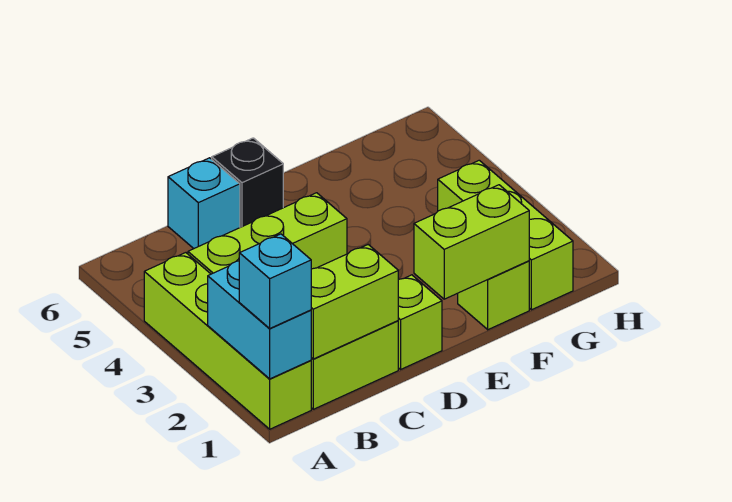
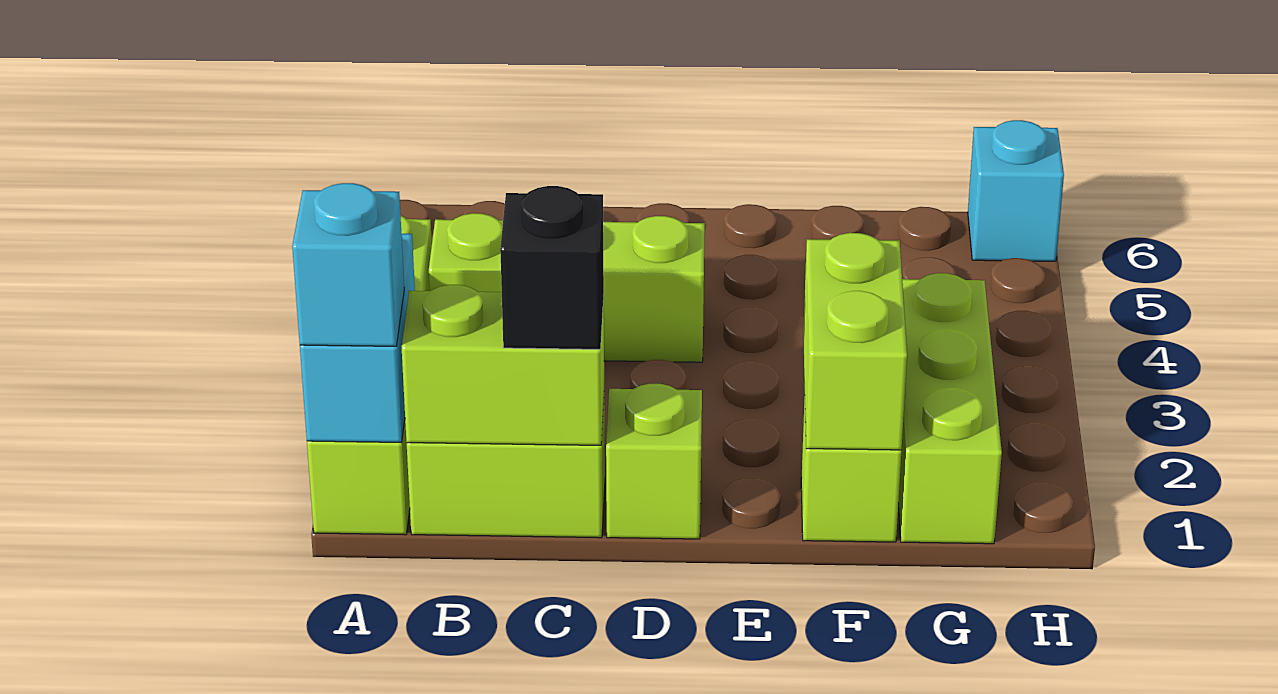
cyan 1x1 brick [168,158,240,248] -> cyan 1x1 brick moved to [968,120,1064,261]
black 1x1 brick [212,138,283,227] -> black 1x1 brick moved to [500,186,604,349]
lime 1x2 brick [414,185,529,299] -> lime 1x2 brick turned to [803,233,907,450]

